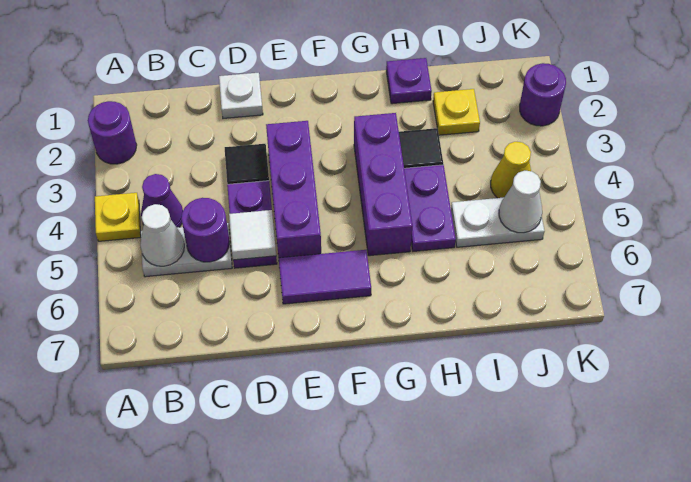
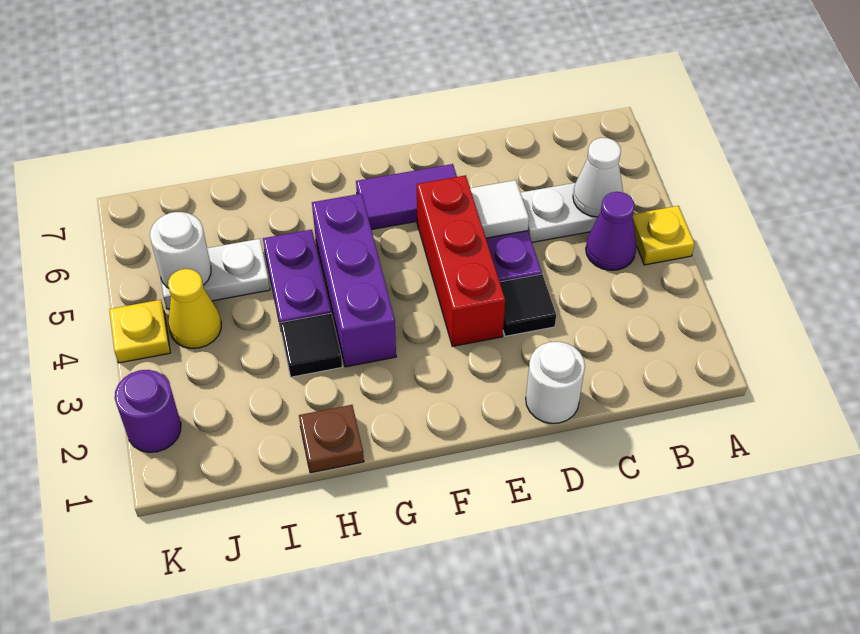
purple 1x1 round brick [88,101,137,164] -> none
purple 1x1 round brick [181,198,230,262] -> none
white 1x1 plate [219,73,263,118] -> white 1x1 round brick [526,342,585,423]
purple 1x3 brick [266,121,321,258] -> red 1x3 brick [417,175,505,346]
purple 1x1 plate [386,58,432,104] -> brown 1x1 plate [299,405,364,473]
yellow 1x1 plate [433,89,480,135] -> yellow 1x1 plate moved to [109,300,170,363]
white 1x1 cone [499,171,542,233] -> white 1x1 round brick [150,212,211,288]

